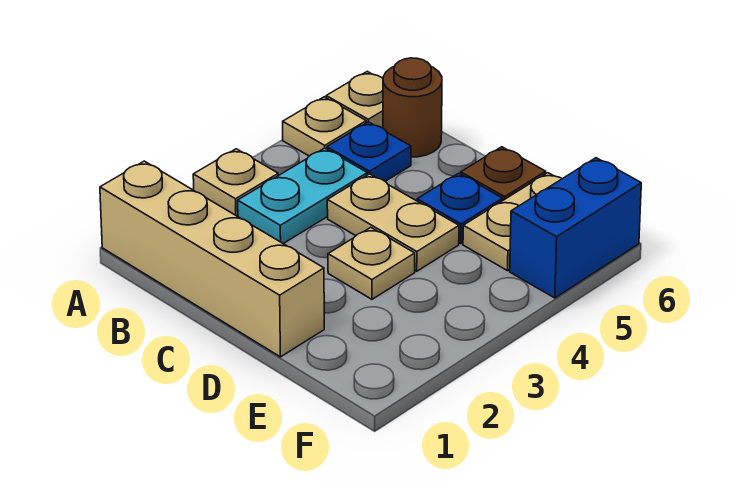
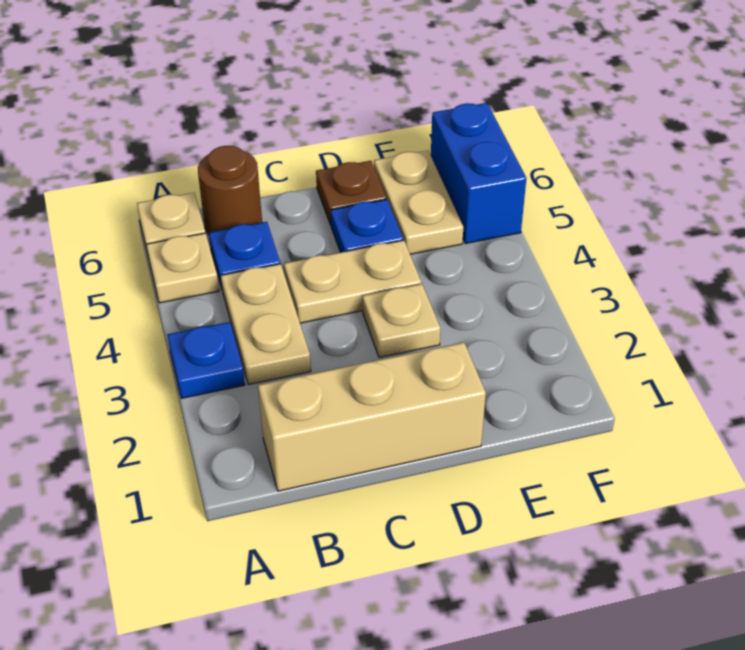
tan 1x4 brick [100,161,324,357] -> tan 1x3 brick [258,342,486,491]
tan 1x1 plate [193,149,278,217] -> blue 1x1 plate [168,322,245,398]
cyan 1x2 plate [238,148,367,243] -> tan 1x2 plate [221,264,311,385]

